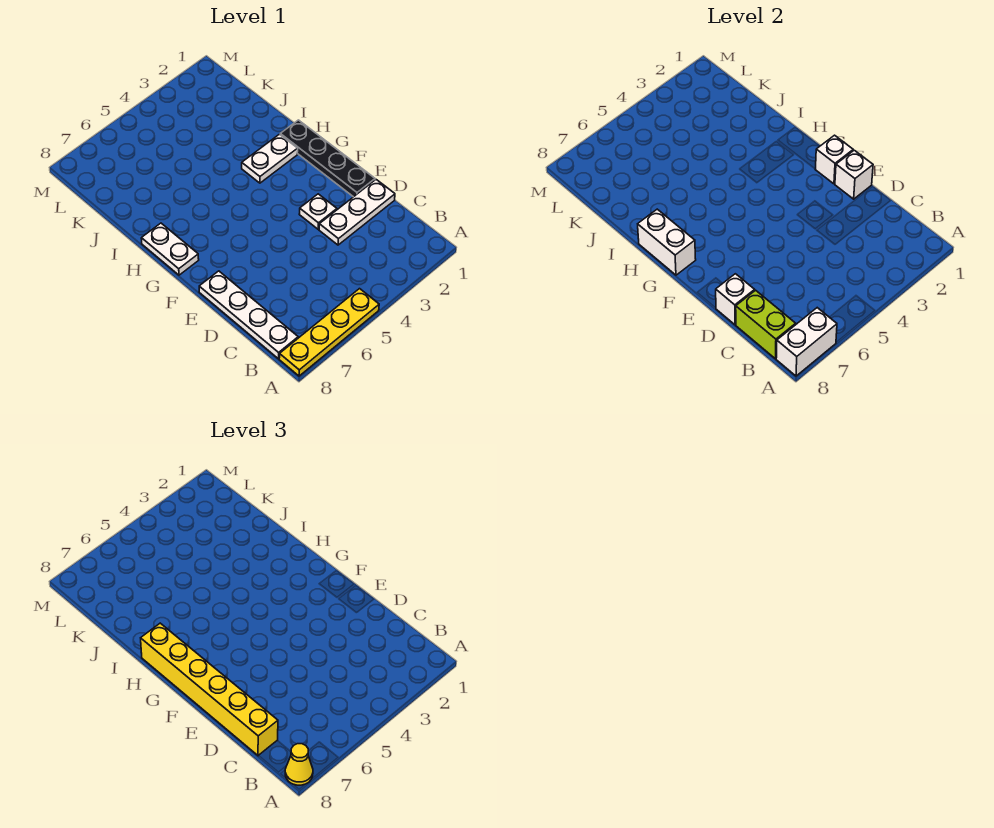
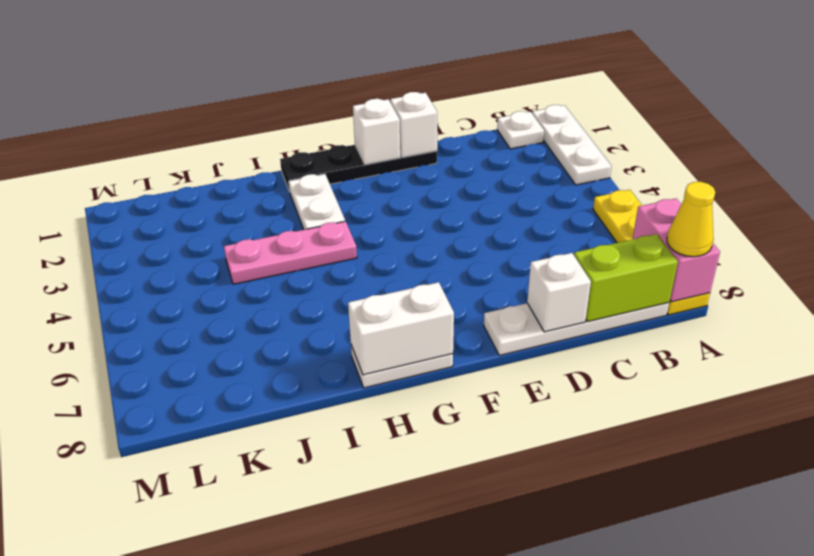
white 1x2 brick [776,308,837,376] -> pink 1x2 brick [633,199,720,302]
yellow 1x6 brick [141,623,278,756] -> none
white 1x3 plate [319,180,395,245] -> white 1x3 plate moved to [532,105,611,185]
white 1x1 plate [299,194,337,229] -> white 1x1 plate moved to [497,111,544,149]
none -> pink 1x3 plate [224,221,357,284]

